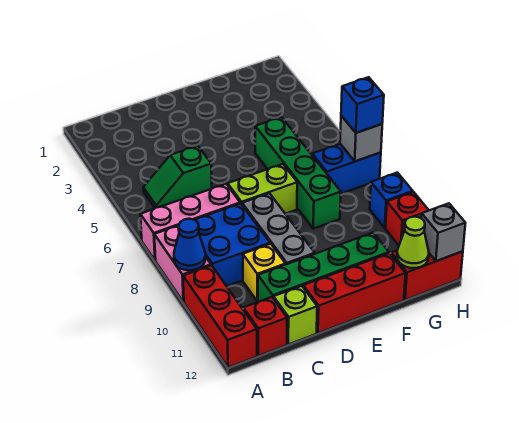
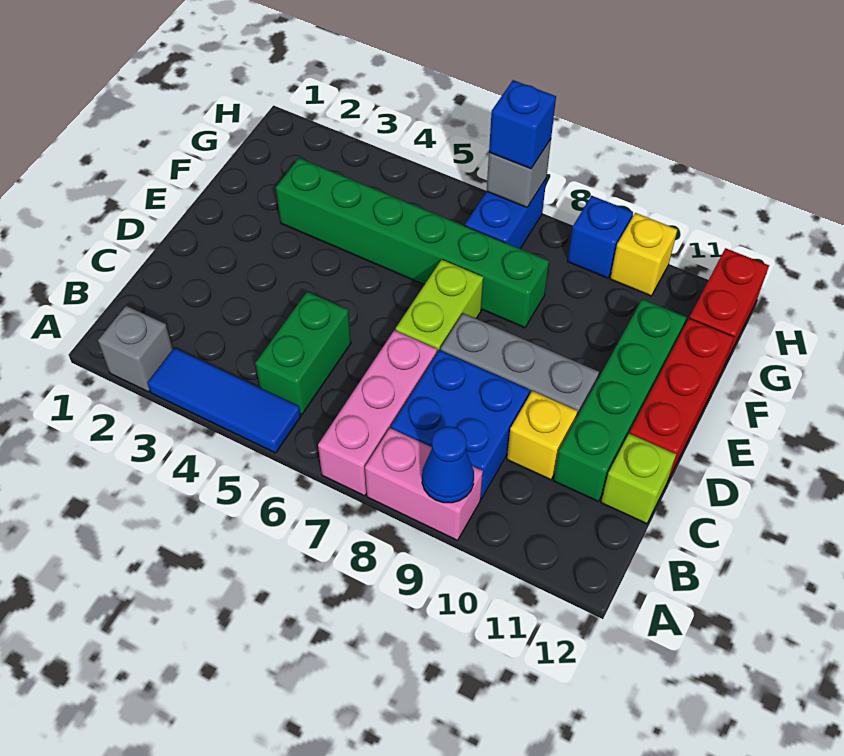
none -> blue 1x3 tile [147,348,301,453]
red 1x3 brick [183,265,257,368] -> none
green 1x2 slope [143,146,212,208] -> green 1x2 brick [255,292,351,414]
red 1x1 brick [243,297,287,356] -> none
green 1x4 brick [255,117,341,229] -> green 1x6 brick [276,158,549,328]
lime 1x1 cone [397,217,429,268] -> none
red 1x1 brick [385,192,429,245] -> yellow 1x1 brick [610,213,677,296]
grey 1x1 brick [421,203,465,261] -> grey 1x1 brick moved to [98,306,173,392]

